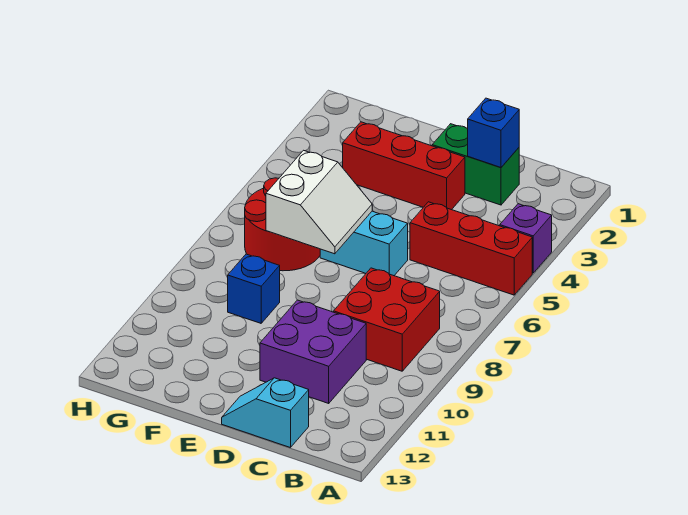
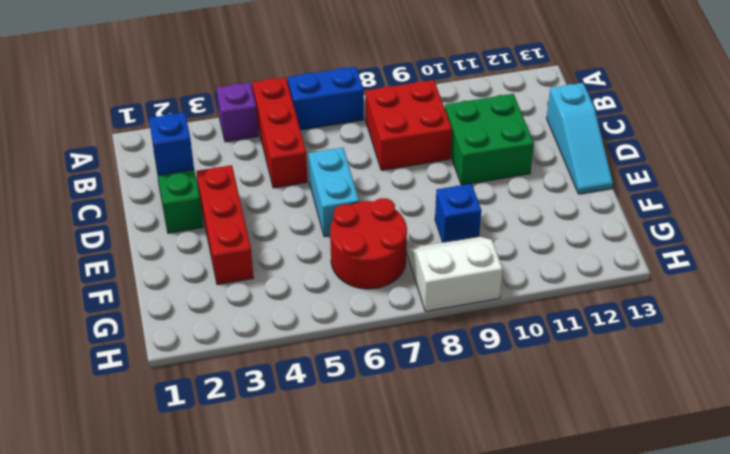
none -> blue 1x2 brick [288,67,364,130]
purple 2x2 brick [260,300,366,403] -> green 2x2 brick [445,94,534,185]
cyan 1x2 slope [222,378,309,448] -> cyan 1x3 slope [546,83,613,194]
white 2x2 slope [266,150,372,254] -> white 2x2 slope moved to [407,236,503,312]

